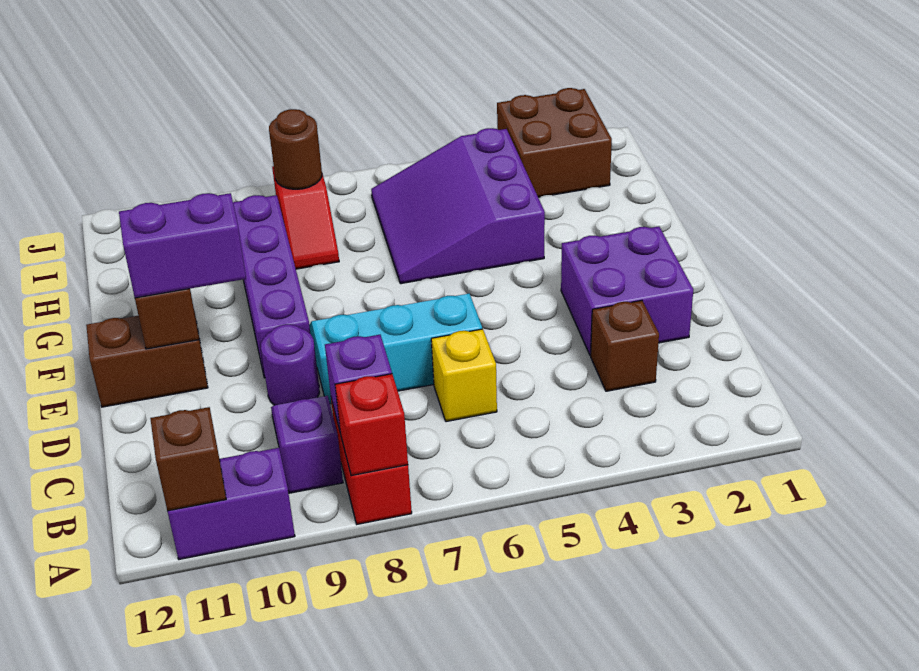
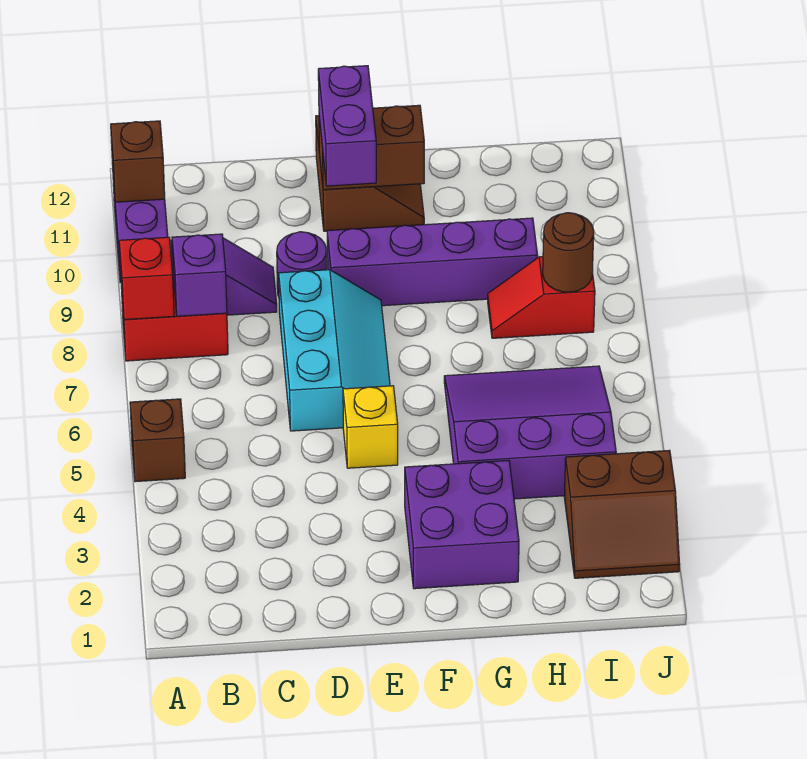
brown 1x1 brick [591,300,659,391] -> brown 1x1 brick moved to [130,399,185,482]
yellow 1x1 brick [431,329,497,422] -> yellow 1x1 brick moved to [343,386,398,468]
purple 2x2 brick [561,226,693,356] -> purple 2x2 brick moved to [405,461,519,589]
brown 2x2 brick [497,88,612,197] -> brown 2x2 slope [564,450,680,578]

